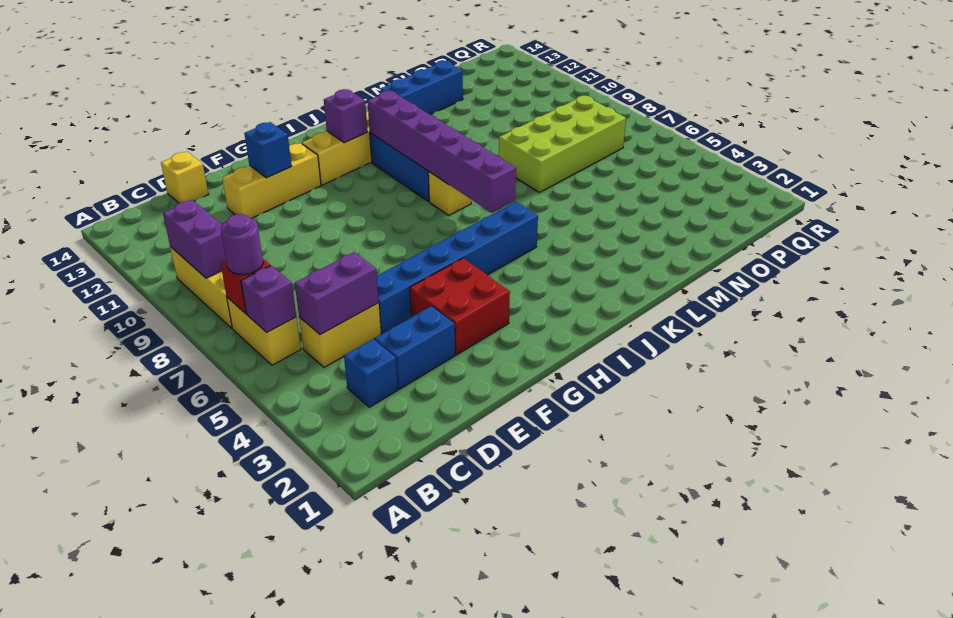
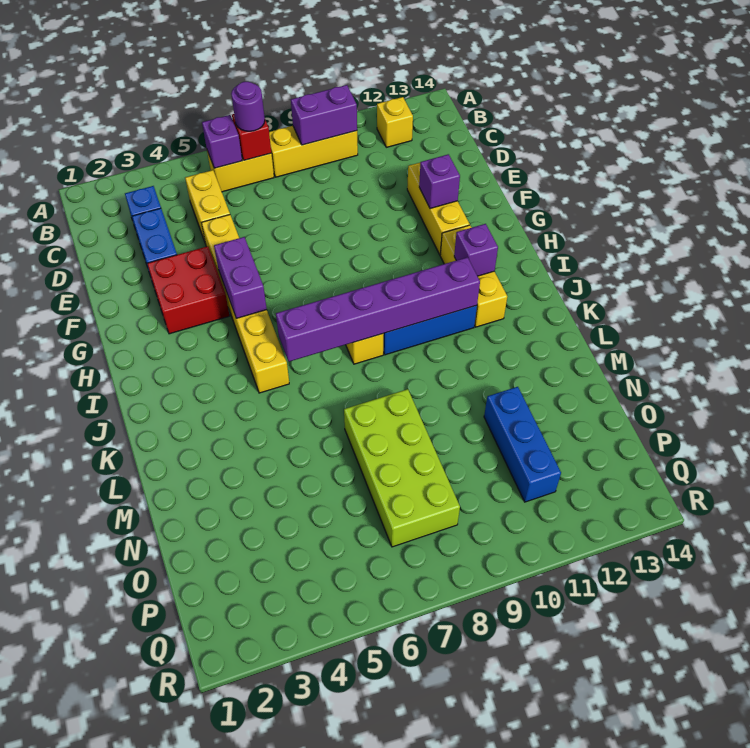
purple 1x2 brick [295,252,379,335] -> purple 1x2 brick moved to [214,237,267,318]
yellow 1x1 brick [161,152,209,203] -> yellow 1x1 brick moved to [377,97,413,147]
blue 1x6 brick [377,202,538,334] -> yellow 1x6 brick [201,215,289,393]
blue 1x1 brick [244,122,292,178] -> purple 1x1 brick [419,154,460,209]
blue 1x3 brick [380,60,463,115] -> blue 1x3 brick moved to [484,387,561,502]

